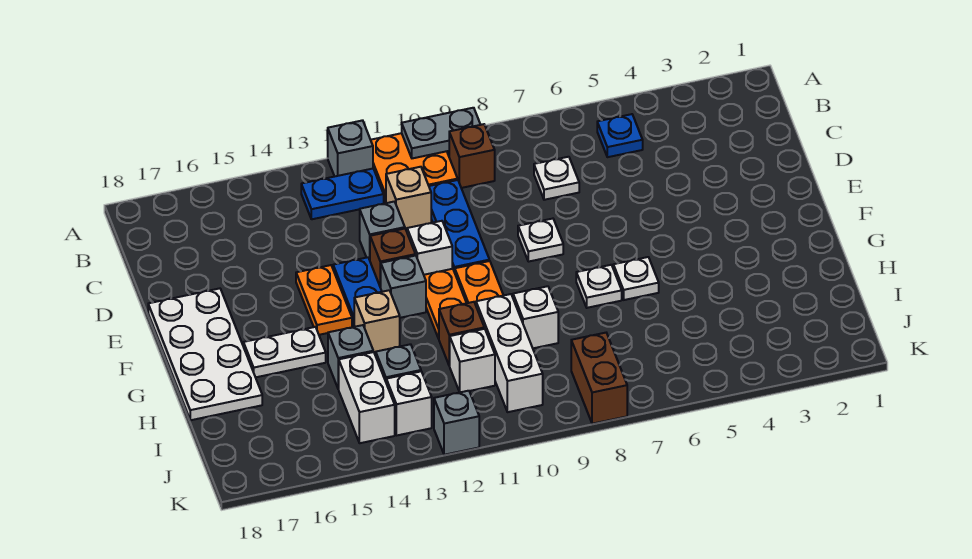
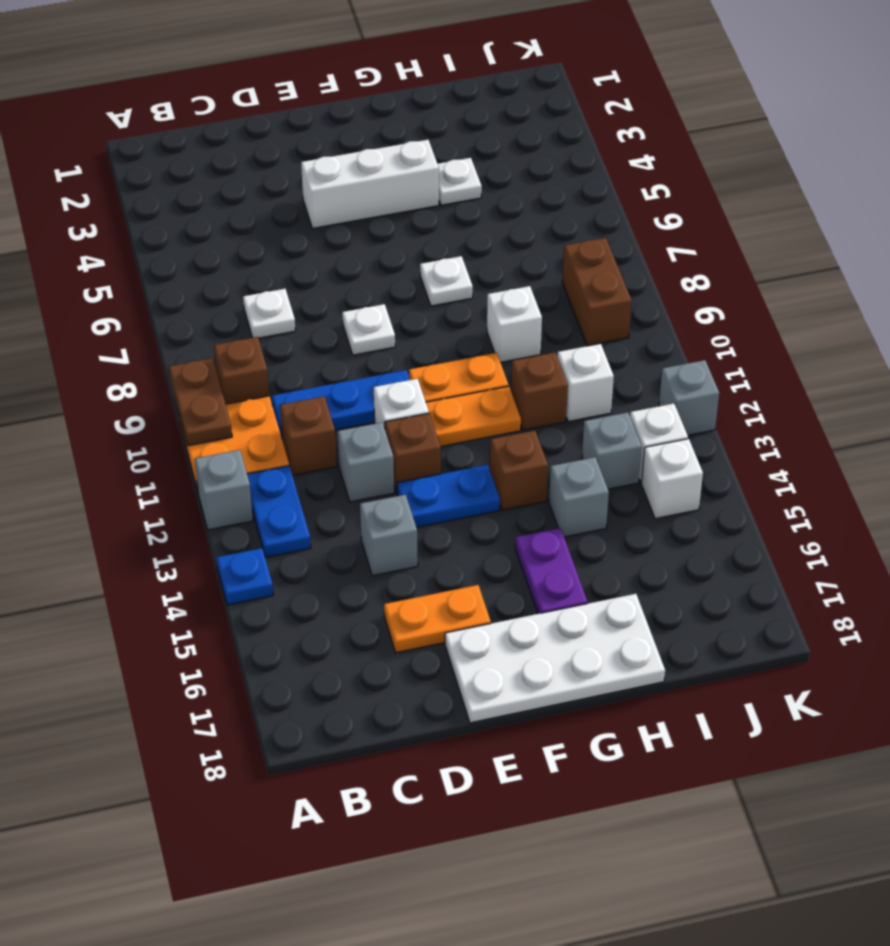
grey 1x2 plate [402,108,480,158] -> brown 1x2 plate [169,358,232,446]
blue 1x1 plate [597,114,643,157] -> blue 1x1 plate moved to [216,548,273,605]
tan 1x1 brick [386,167,431,229] -> brown 1x1 brick [280,396,337,475]
orange 1x2 plate [296,265,352,335] -> orange 1x2 plate moved to [384,585,491,653]
grey 1x1 brick [381,255,426,318] -> grey 1x1 brick moved to [360,495,418,576]
white 1x1 plate [613,257,659,300] -> white 1x1 plate moved to [438,158,482,205]
tan 1x1 brick [354,290,400,352] -> brown 1x1 brick [490,431,548,510]
white 1x2 plate [243,327,326,377] -> purple 1x2 plate [515,528,588,614]
white 1x3 brick [476,294,543,412] -> white 1x3 brick moved to [301,140,439,228]
white 1x2 brick [339,352,395,443] -> white 1x1 brick [641,439,703,519]
brown 1x2 brick [571,333,627,424] -> brown 1x2 brick turned to [562,238,632,346]

